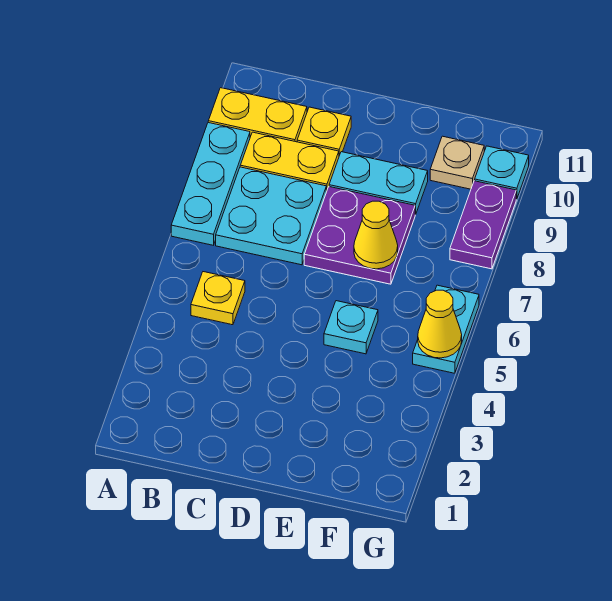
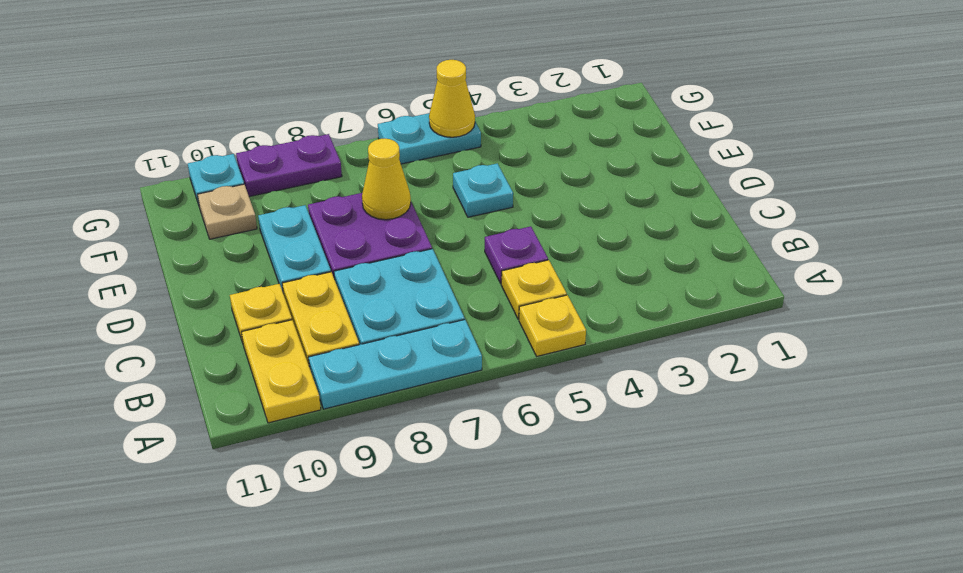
none -> yellow 1x1 plate [519,295,586,356]
none -> purple 1x1 plate [485,226,548,283]

